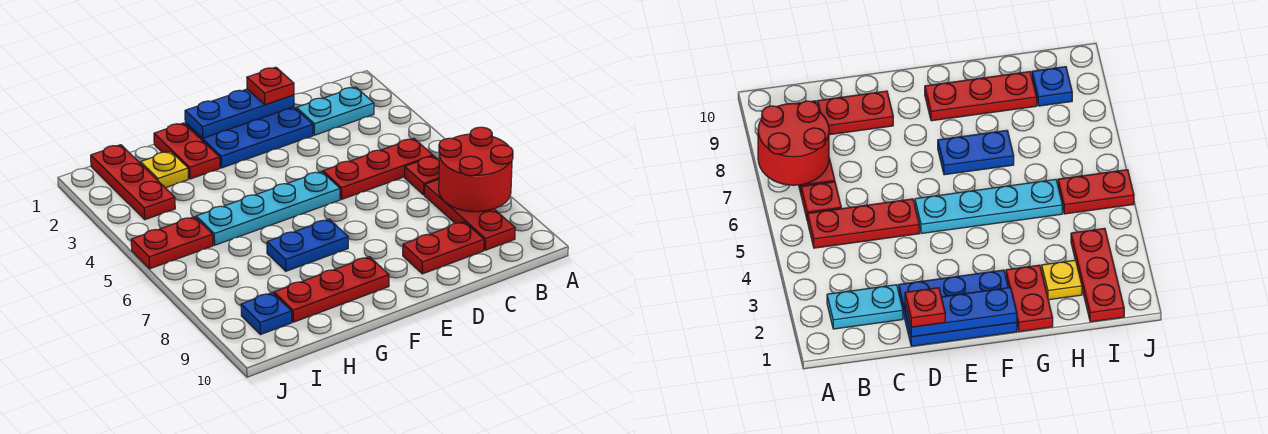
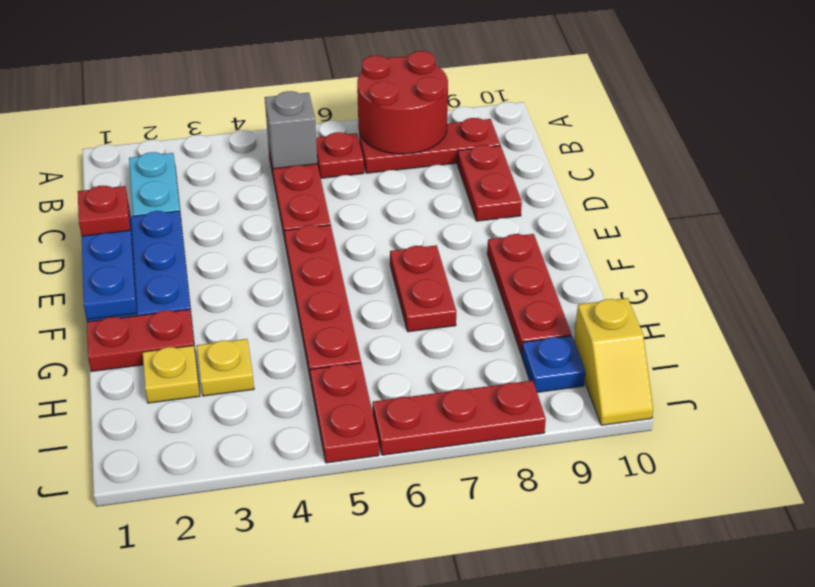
none -> grey 1x1 brick [265,91,317,169]
cyan 1x4 plate [196,171,340,245] -> red 1x4 plate [284,225,361,381]
blue 1x2 plate [267,219,348,271] -> red 1x2 plate [390,245,456,332]
none -> yellow 1x1 plate [197,339,254,396]
red 1x3 plate [91,145,175,220] -> red 1x3 plate moved to [373,380,546,455]
none -> yellow 1x2 slope [574,298,653,425]

